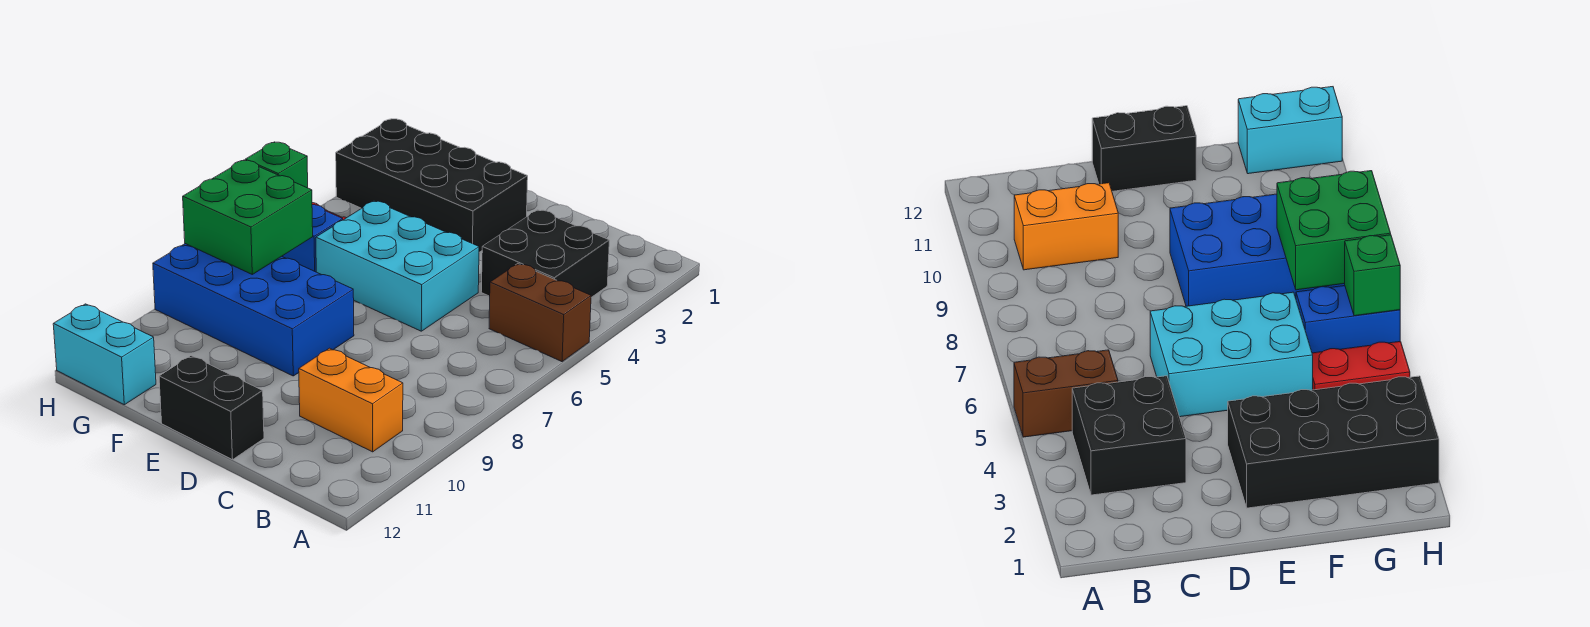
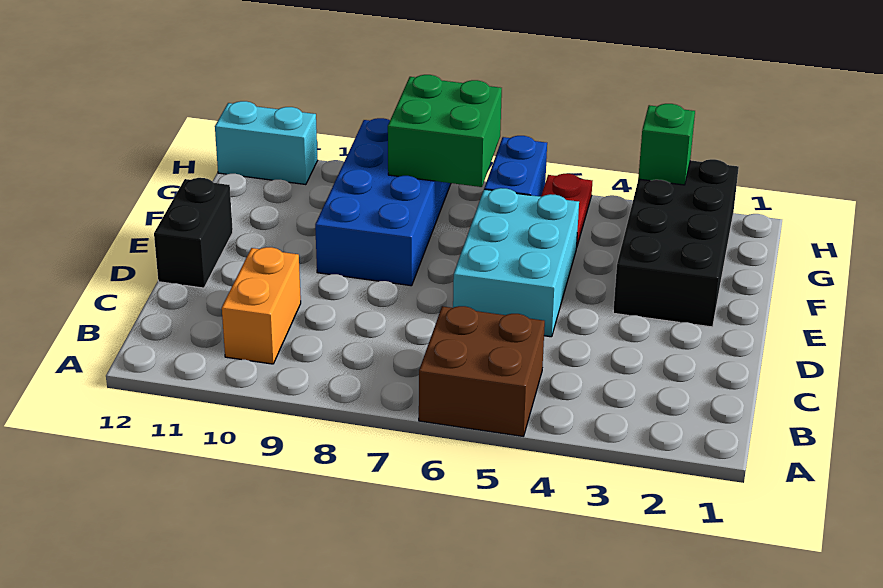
brown 1x2 brick [489,263,591,362] -> brown 2x2 brick [419,306,545,436]
black 2x2 brick [481,210,609,297] -> none
cyan 1x2 brick [53,304,156,405] -> cyan 1x2 brick turned to [215,101,318,185]
green 1x1 brick [245,142,308,188] -> green 1x1 brick moved to [638,104,695,185]

